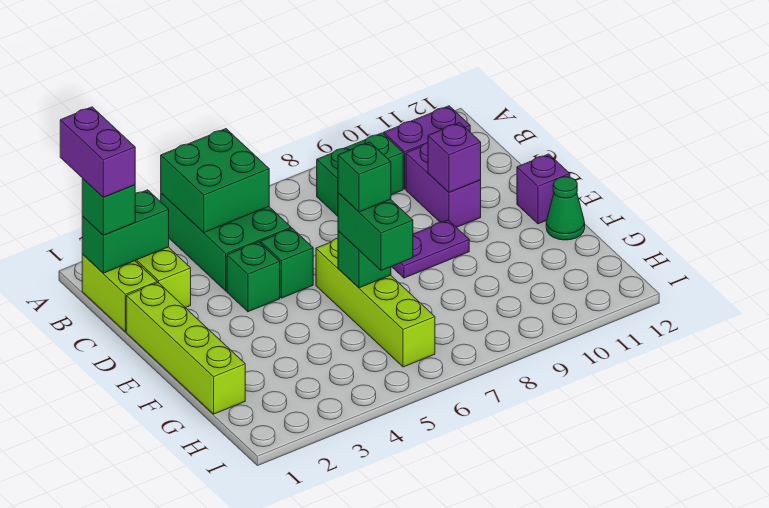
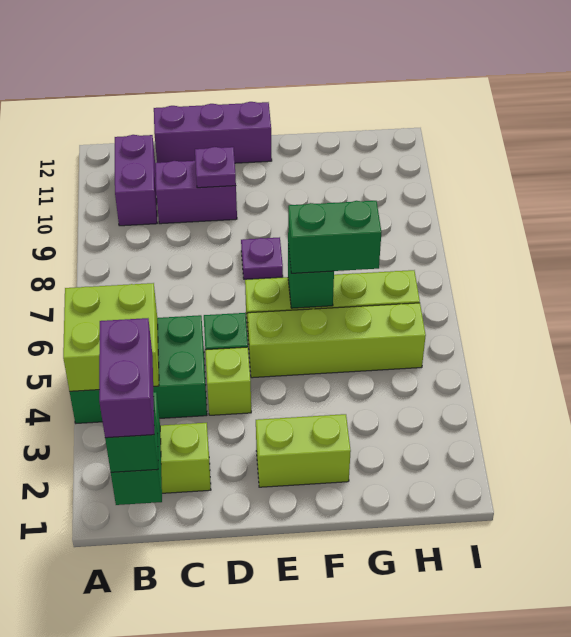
purple 1x2 brick [60,107,135,197] -> purple 1x2 brick turned to [99,318,154,438]
green 2x2 brick [161,129,269,232] -> lime 2x2 brick [63,283,159,391]
lime 1x2 brick [82,254,157,332] -> lime 1x2 brick moved to [256,414,351,487]
green 1x2 brick [317,133,403,216] -> none
lime 1x4 brick [126,283,245,414] -> lime 1x4 brick moved to [248,303,426,378]
green 1x1 brick [227,242,280,312] -> lime 1x1 brick [205,347,251,415]
purple 1x1 brick [428,123,481,192] -> purple 1x1 plate [195,147,236,188]
purple 1x2 plate [392,220,469,278] -> purple 1x1 plate [241,237,283,279]
purple 1x1 brick [517,154,570,224] -> purple 1x3 brick [154,102,272,163]
green 1x1 brick [338,142,391,212] -> none
green 1x1 cone [546,177,585,240] -> none

